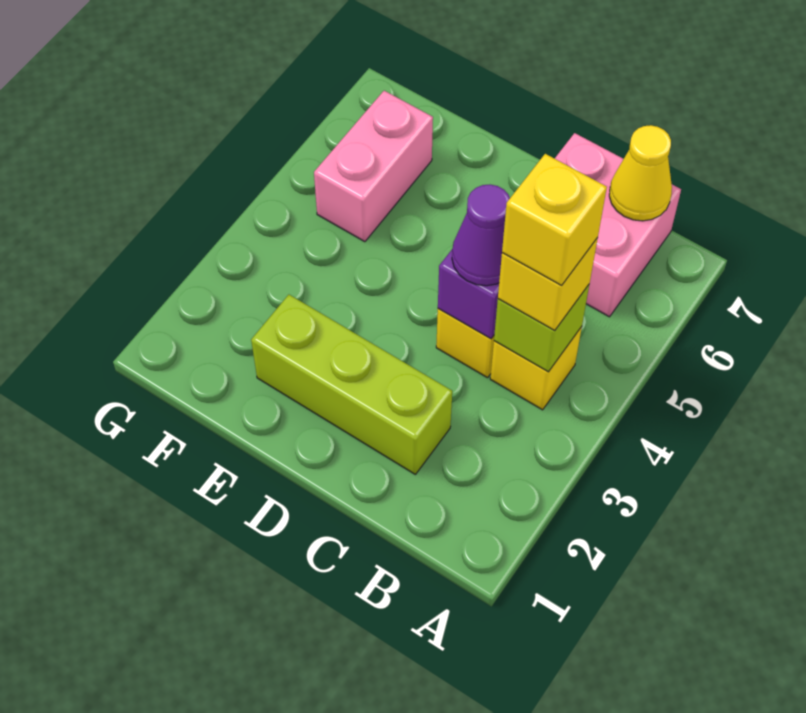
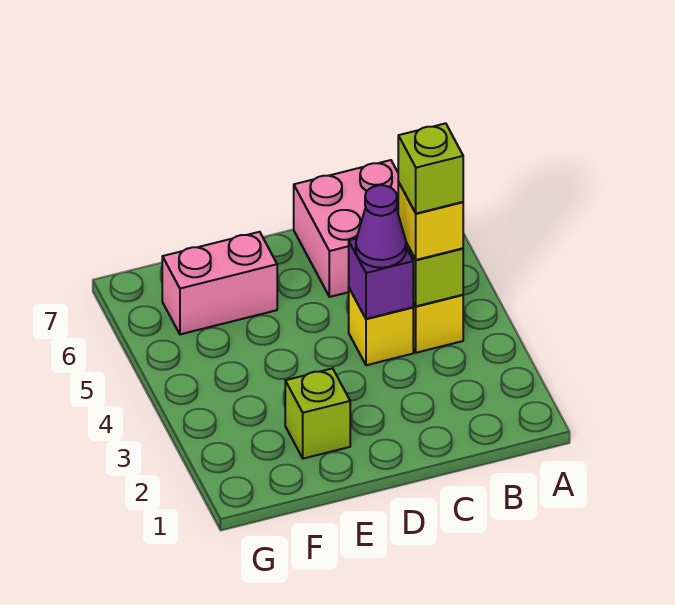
yellow 1x1 brick [502,154,607,285] -> lime 1x1 brick [398,123,463,214]
yellow 1x1 cone [609,125,672,221] -> none
lime 1x3 brick [251,295,452,475] -> lime 1x1 brick [285,368,350,459]
pink 1x2 brick [314,91,433,242] -> pink 1x2 brick turned to [162,232,277,334]

